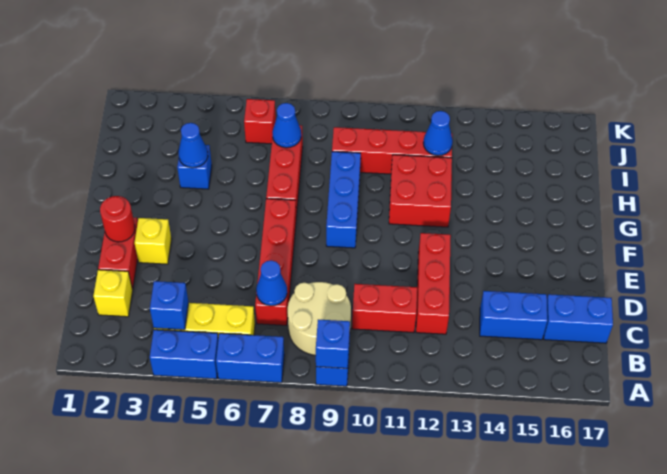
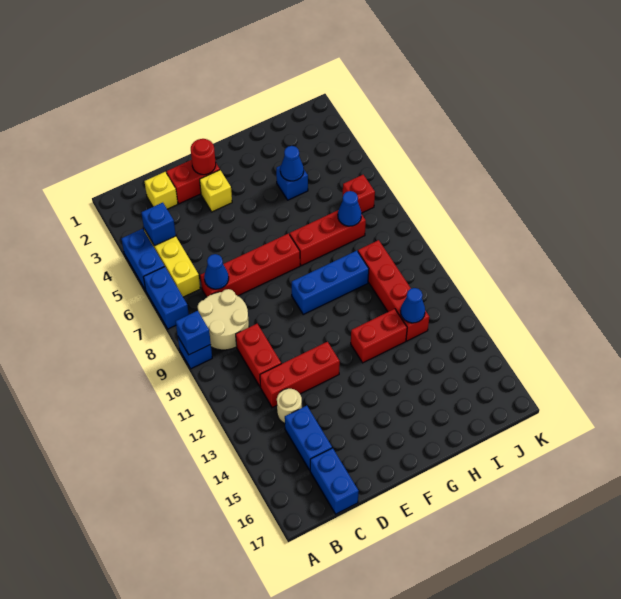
none -> tan 1x1 round brick [277,389,302,423]
red 2x2 brick [389,155,452,227] -> red 1x2 brick [351,309,407,363]

